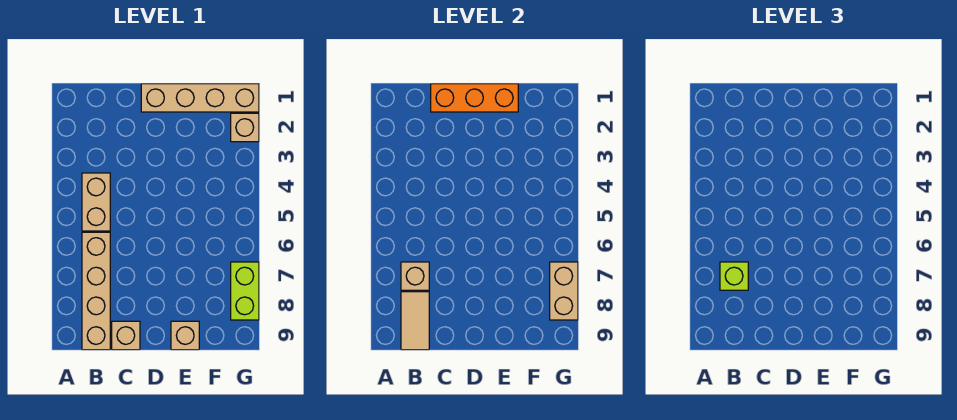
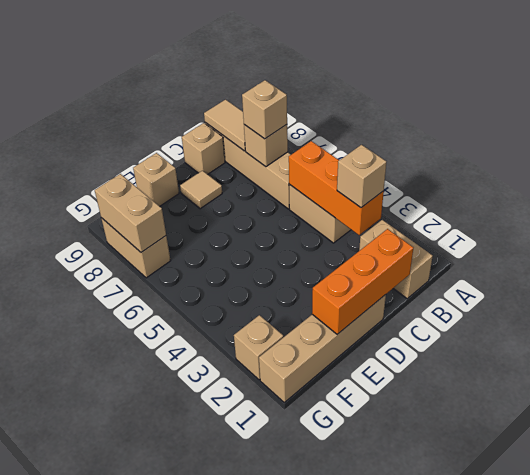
none -> tan 1x2 brick [359,220,433,299]
none -> orange 1x3 brick [289,141,384,235]
none -> tan 1x1 brick [337,145,386,208]
lime 1x1 brick [720,262,748,290] -> tan 1x1 brick [242,80,287,139]
none -> tan 1x1 tile [180,171,222,209]
lime 1x2 brick [231,262,259,320] -> tan 1x2 brick [101,218,171,278]

